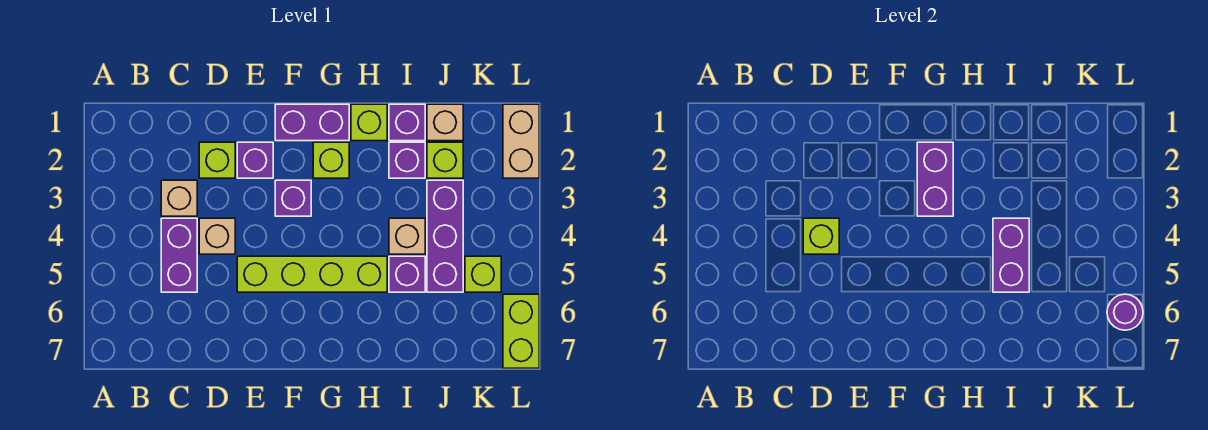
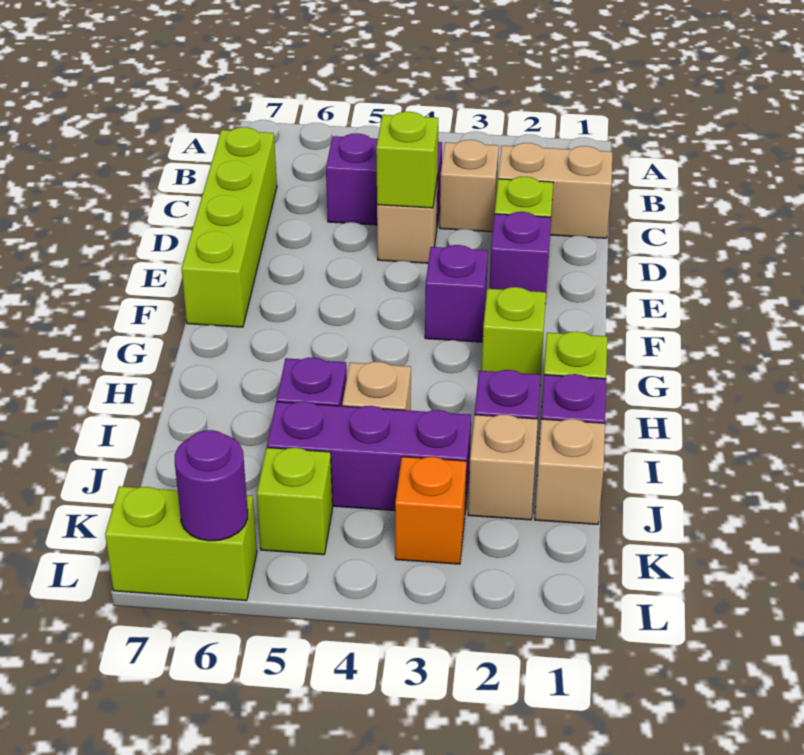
lime 1x4 brick [237,256,387,292] -> lime 1x4 brick moved to [181,127,277,327]
purple 1x2 brick [275,104,349,141] -> none
purple 1x2 brick [917,142,953,216] -> none
purple 1x2 brick [993,218,1029,292] -> none
lime 1x1 brick [427,142,463,178] -> tan 1x1 brick [468,414,538,520]
none -> orange 1x1 brick [395,457,466,564]
tan 1x2 brick [503,104,539,178] -> tan 1x2 brick moved to [498,143,612,238]

